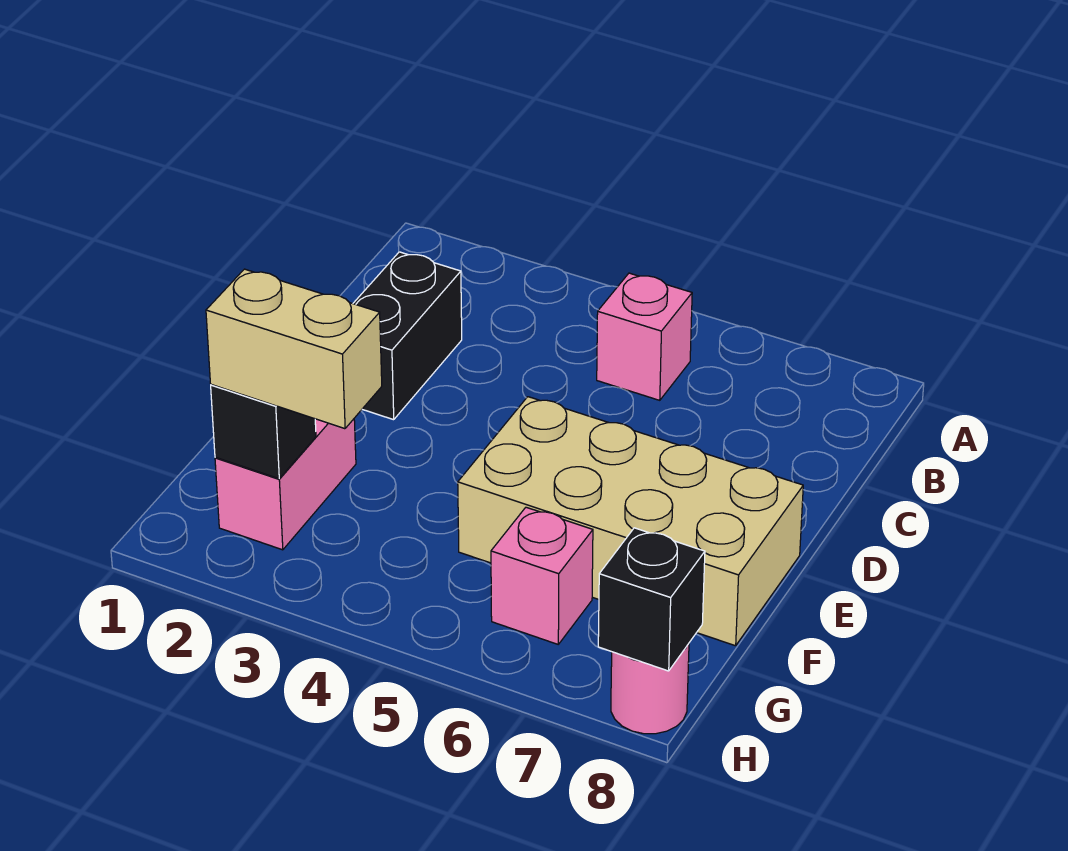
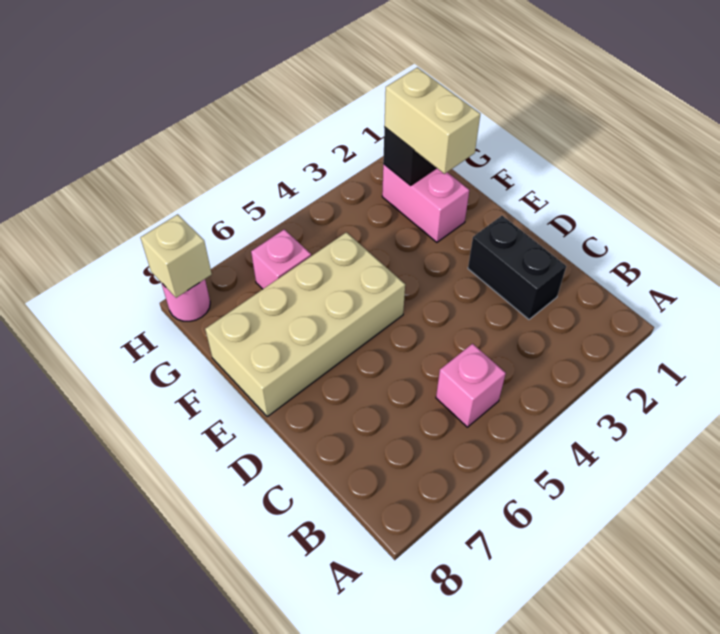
tan 1x2 brick [206,269,382,429] -> tan 1x2 brick turned to [384,67,480,174]
black 1x1 brick [598,528,705,671] -> tan 1x1 brick [140,214,212,298]

